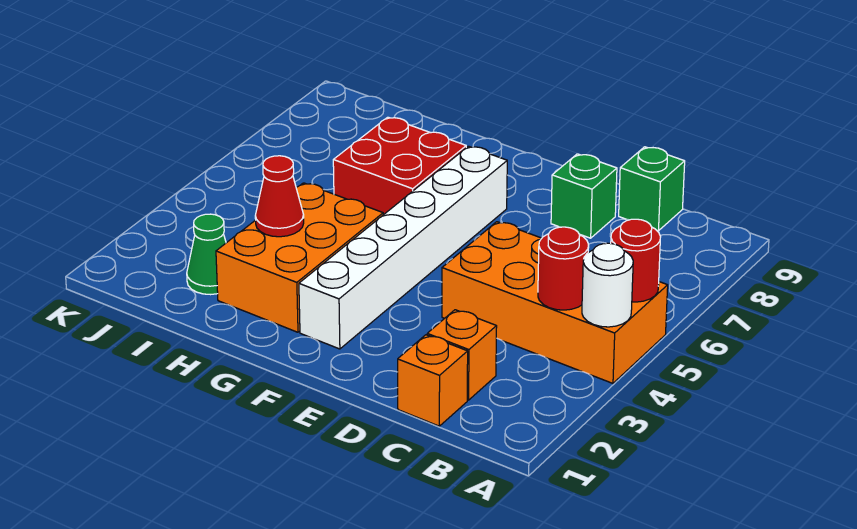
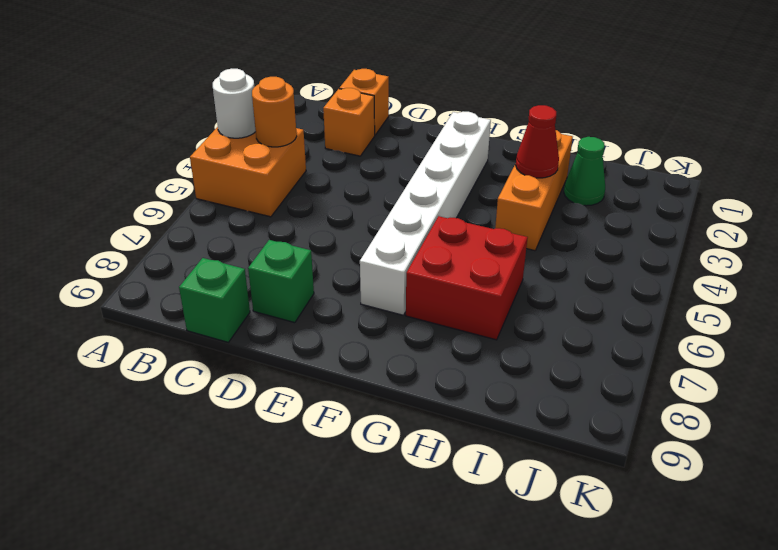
orange 2x4 brick [442,222,668,383] -> orange 2x2 brick [190,127,306,217]
red 1x1 round brick [611,219,661,302] -> none
red 1x1 round brick [538,227,589,310] -> orange 1x1 round brick [252,77,297,147]
orange 2x3 brick [216,183,383,332] -> orange 1x3 brick [495,130,573,251]

